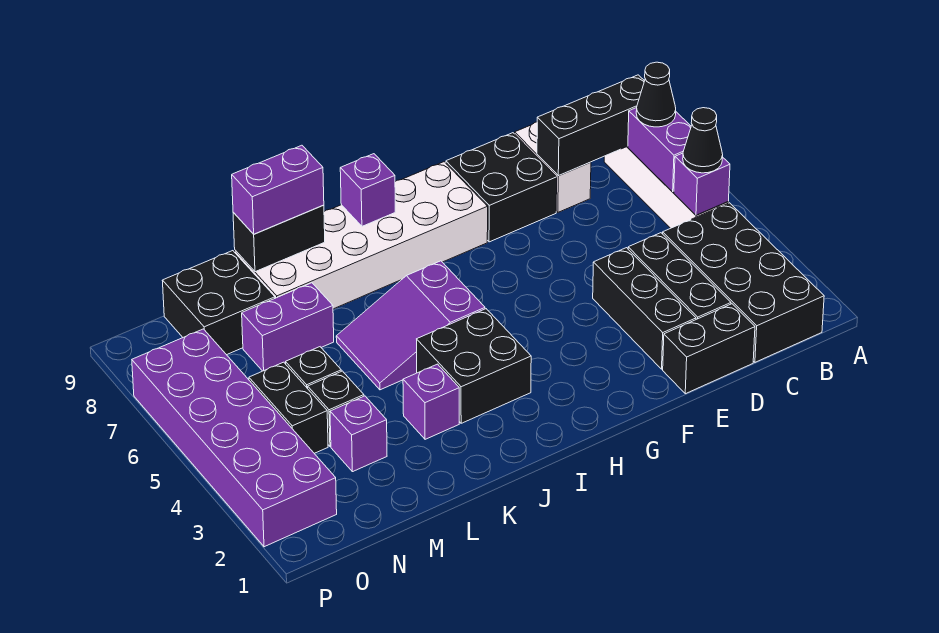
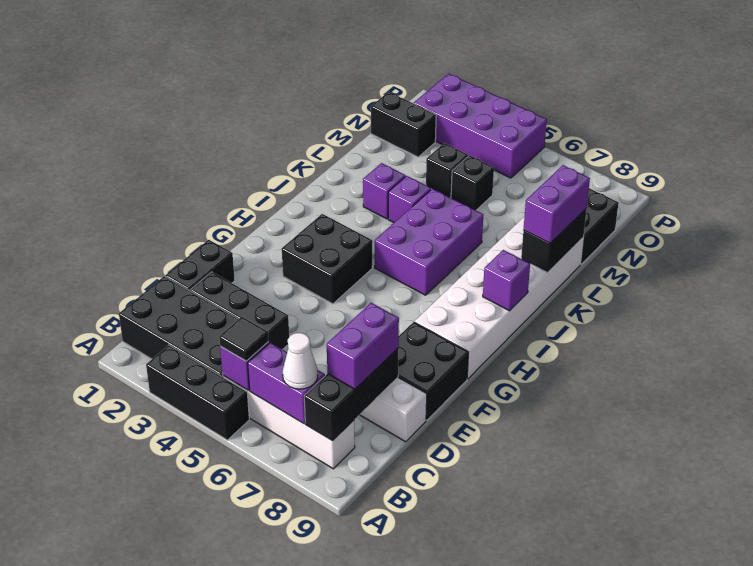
black 1x1 cone [683,108,723,173] -> black 1x1 tile [219,317,269,361]
black 1x1 cone [636,62,676,127] -> white 1x1 cone [283,333,318,389]
black 1x3 brick [593,248,696,369] -> black 1x3 brick moved to [146,345,249,440]
black 2x2 brick [417,309,531,423] -> black 2x2 brick moved to [282,214,372,304]
purple 2x3 slope [336,261,485,390] -> purple 2x3 brick [375,189,483,295]
purple 1x2 brick [242,283,334,371] -> purple 1x2 brick moved to [327,303,399,389]
purple 1x1 brick [330,396,387,472] -> purple 1x1 brick moved to [388,176,431,222]
black 1x2 brick [249,362,328,453] -> black 1x2 brick moved to [371,92,436,157]
purple 2x6 brick [132,329,337,547] -> purple 2x4 brick [414,73,547,178]

